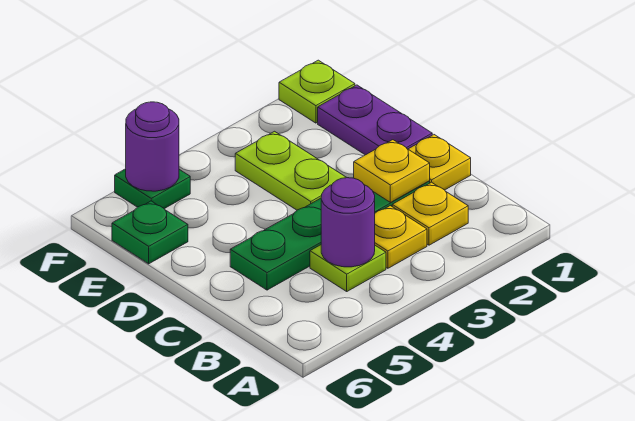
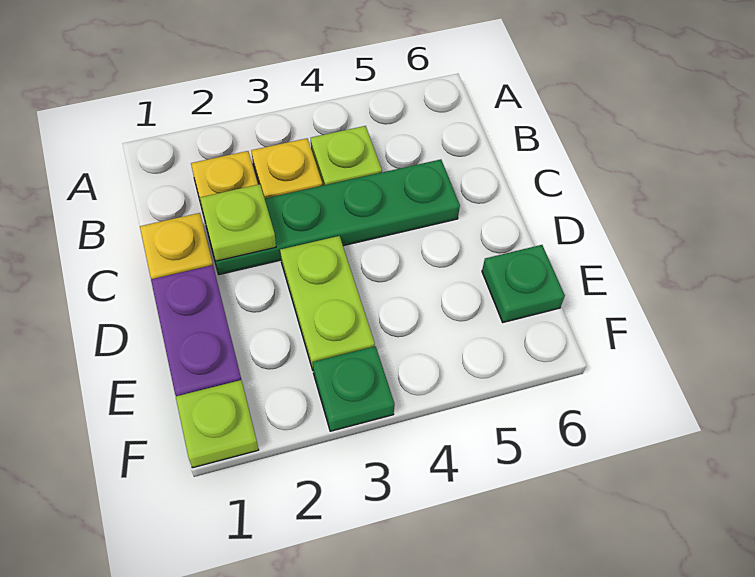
purple 1x1 round brick [321,178,375,267] -> none
yellow 1x1 plate [354,140,430,202] -> lime 1x1 plate [200,184,276,261]
green 1x1 plate [115,169,190,209] -> green 1x1 plate moved to [313,346,395,431]
purple 1x1 round brick [126,102,179,191] -> none

